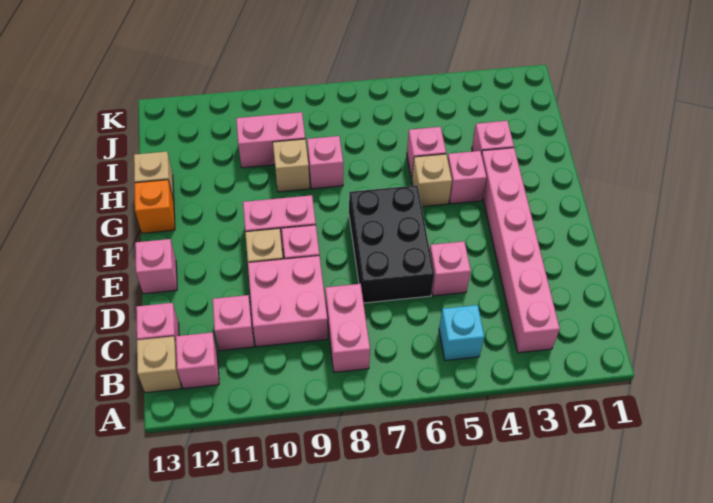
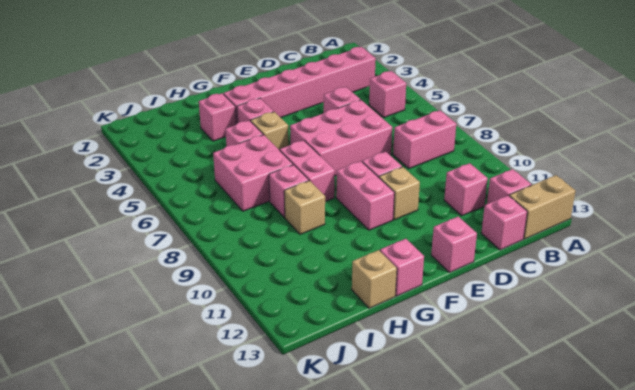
cyan 1x1 brick [439,305,485,361] -> pink 1x1 brick [369,71,406,117]
tan 1x1 brick [137,336,181,393] -> tan 1x2 brick [509,175,575,239]
pink 2x2 brick [248,256,328,347] -> pink 2x2 brick moved to [213,135,293,211]
black 2x3 brick [349,185,434,303] -> pink 2x3 brick [290,100,392,176]
orange 1x1 brick [135,180,175,233] -> pink 1x1 brick [380,239,424,296]
pink 1x2 brick [236,112,305,168] -> pink 1x2 brick moved to [280,140,335,201]

